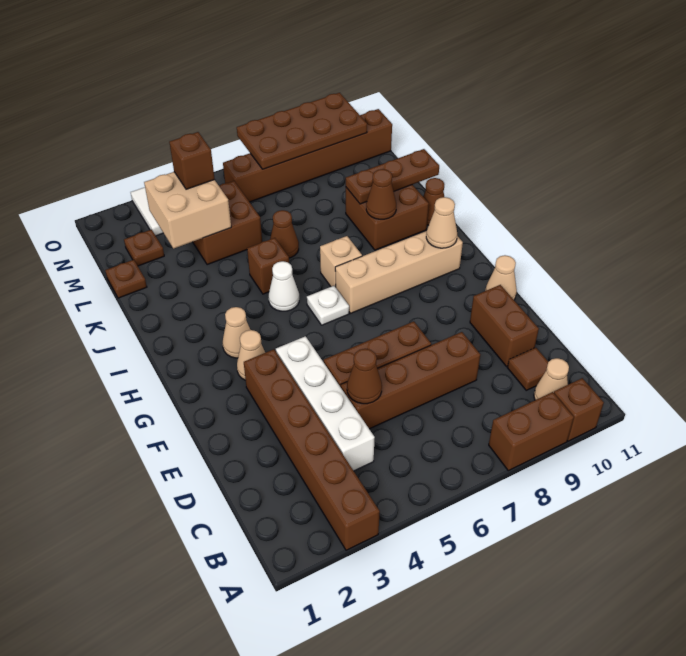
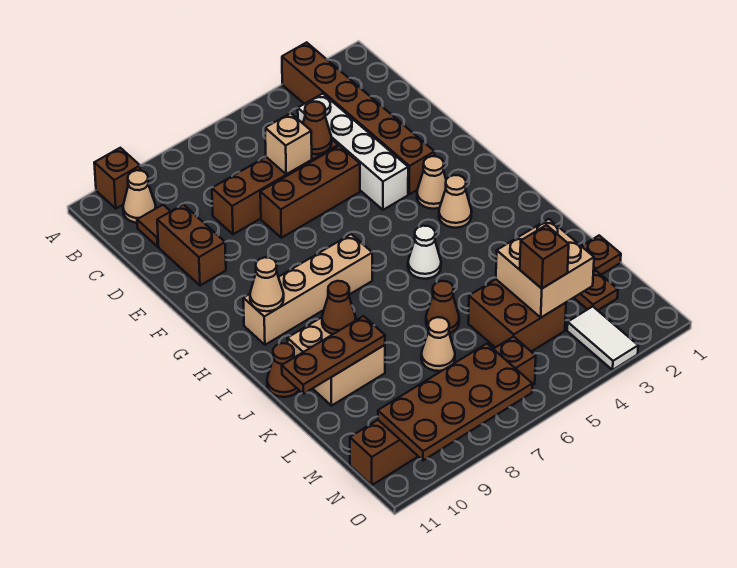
brown 1x2 brick [489,392,574,471] -> none
tan 1x1 cone [485,255,517,300] -> tan 1x1 cone moved to [421,317,455,371]
white 1x1 plate [307,286,349,325] -> none
tan 1x1 brick [320,236,362,287] -> tan 1x1 brick moved to [265,113,312,174]
brown 1x1 brick [247,238,289,294] -> none
brown 2x2 brick [346,185,429,250] -> tan 2x2 brick [287,317,385,406]

